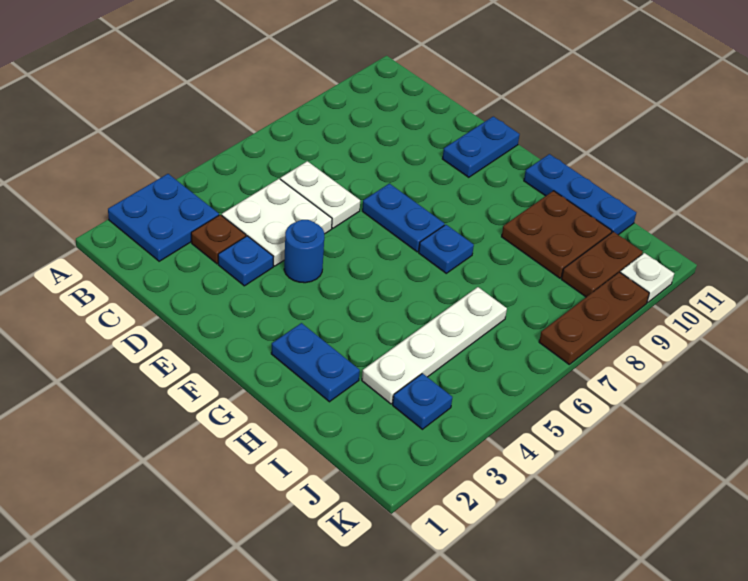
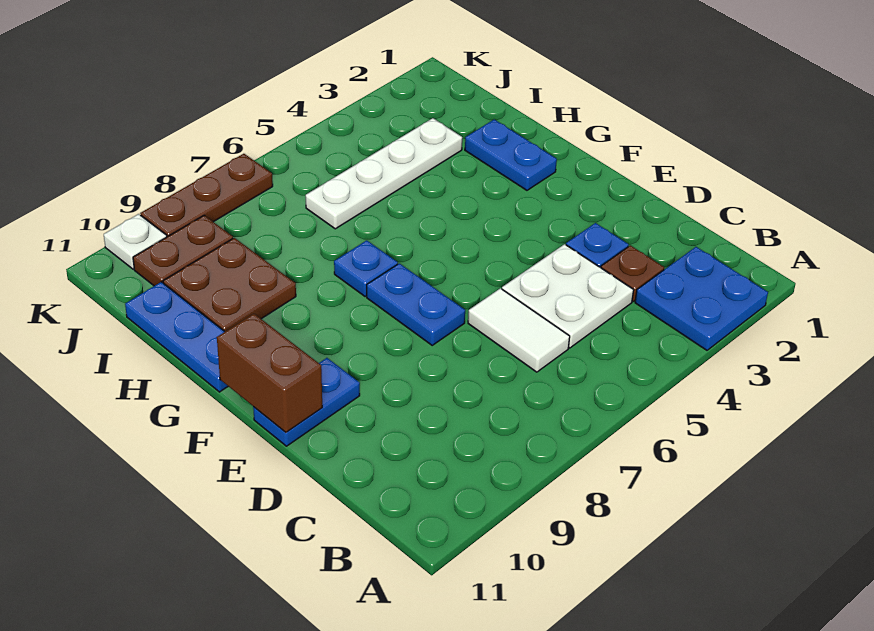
white 1x2 plate [280,161,360,228] -> white 1x2 tile [468,288,570,372]
blue 1x1 round brick [284,220,324,283] -> none
none -> brown 1x2 brick [217,314,322,432]
blue 1x1 plate [393,374,452,429] -> none

